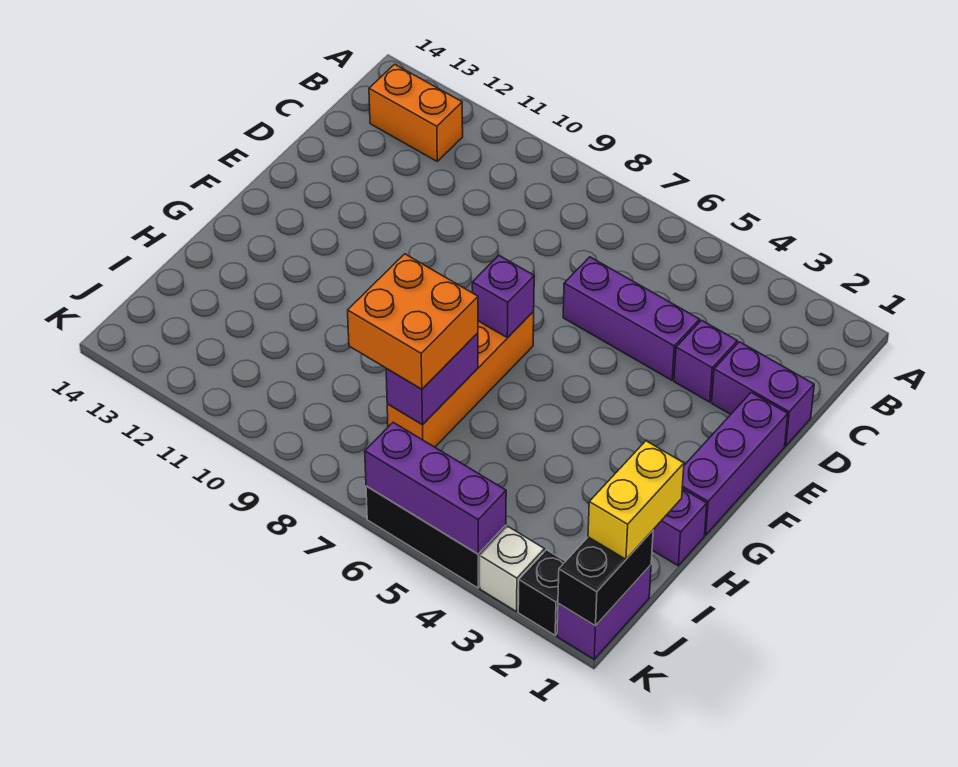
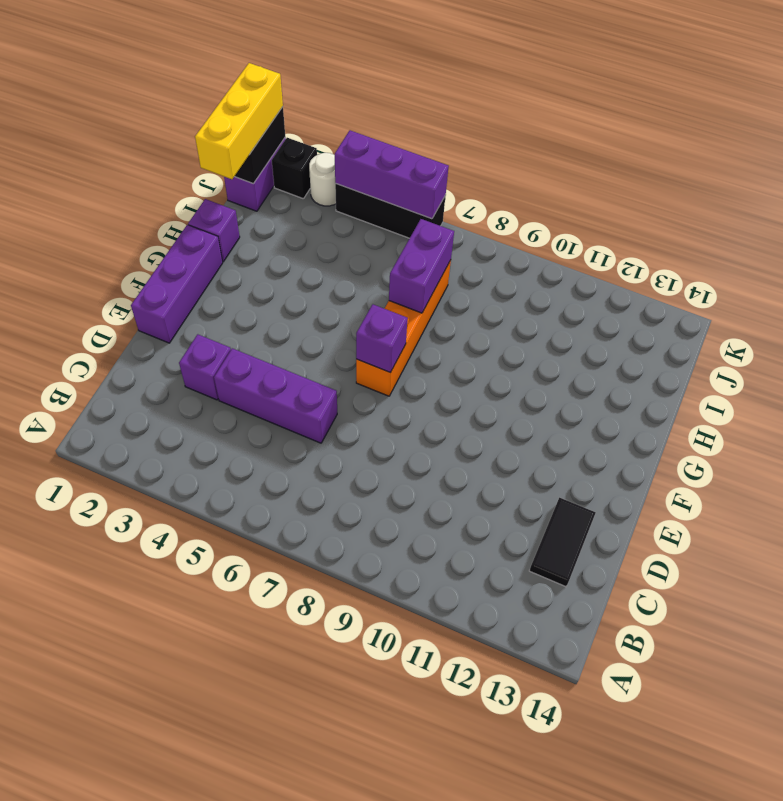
orange 1x2 brick [369,64,463,161] -> none
none -> black 1x2 tile [529,498,596,587]
purple 1x2 brick [712,342,814,446] -> none
orange 2x2 brick [348,254,478,389] -> none
yellow 1x2 brick [588,441,684,559] -> yellow 1x3 brick [195,63,283,179]
white 1x1 brick [480,527,545,612] -> white 1x1 round brick [309,153,336,206]

